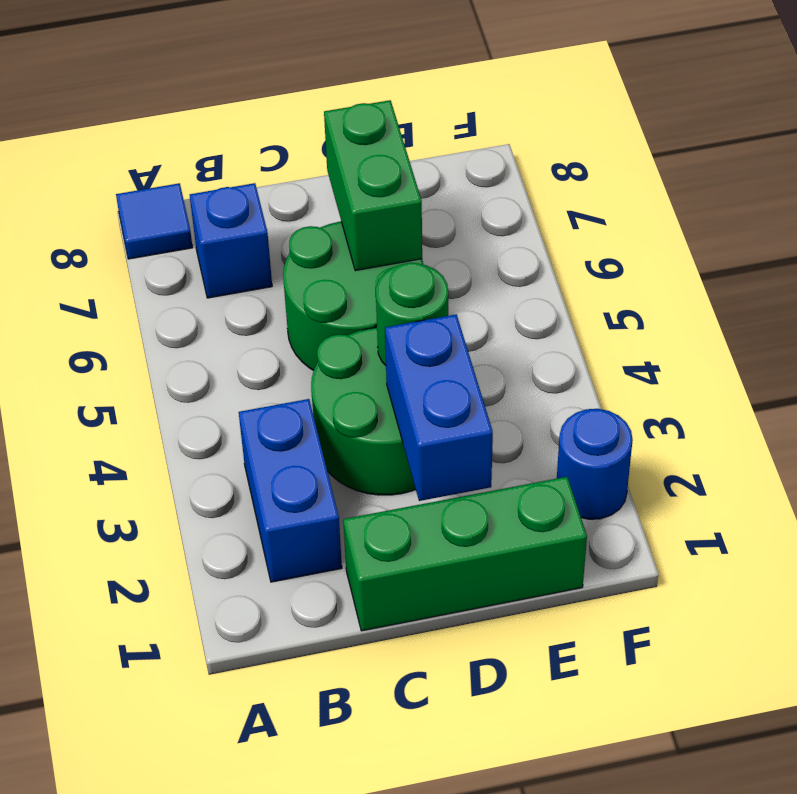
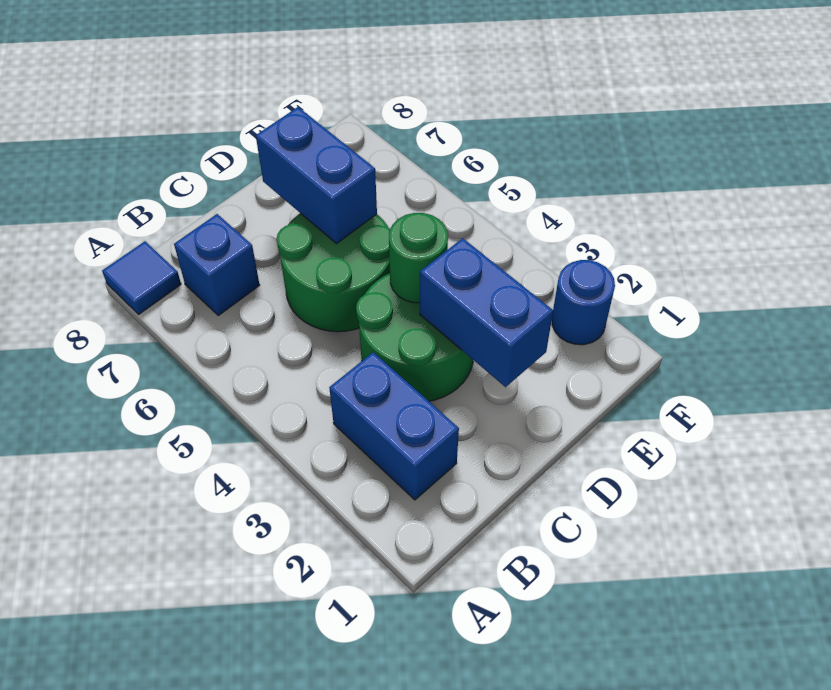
green 1x3 brick [343,477,587,631] -> none
green 1x2 brick [324,100,422,271] -> blue 1x2 brick [256,107,377,244]

